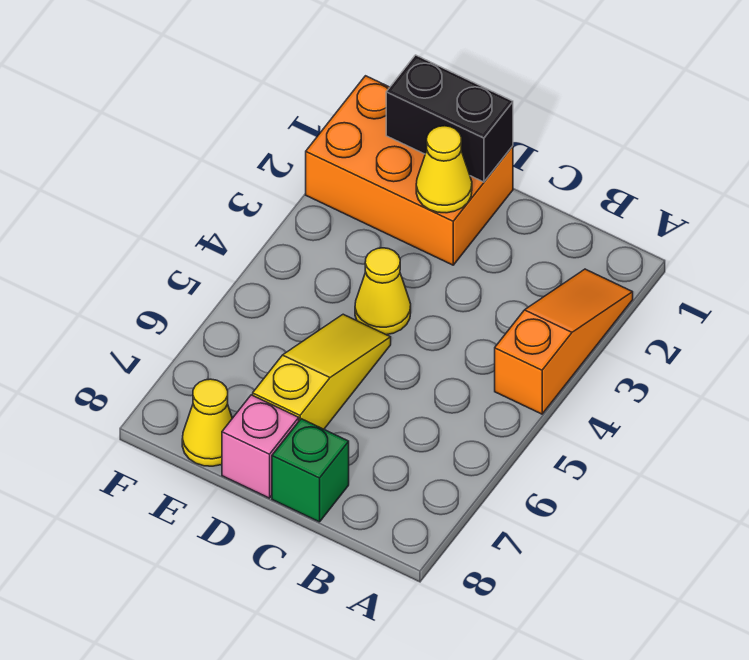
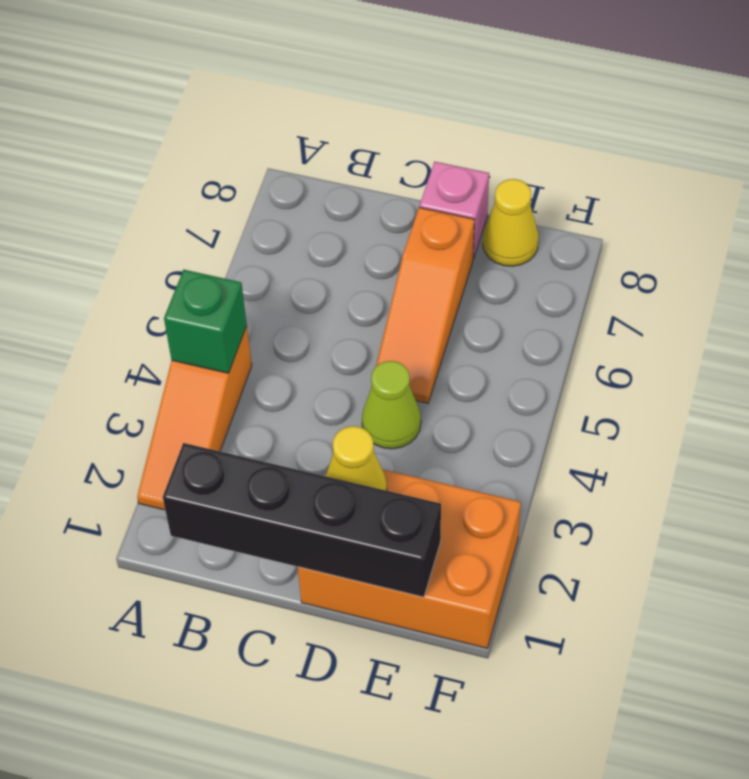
green 1x1 brick [272,419,349,522] -> green 1x1 brick moved to [164,270,247,373]
black 1x2 brick [386,55,513,182] -> black 1x4 brick [163,443,441,597]
yellow 1x1 cone [355,248,411,335] -> lime 1x1 cone [362,361,421,449]
yellow 1x3 slope [253,314,391,429] -> orange 1x3 slope [376,207,475,403]

